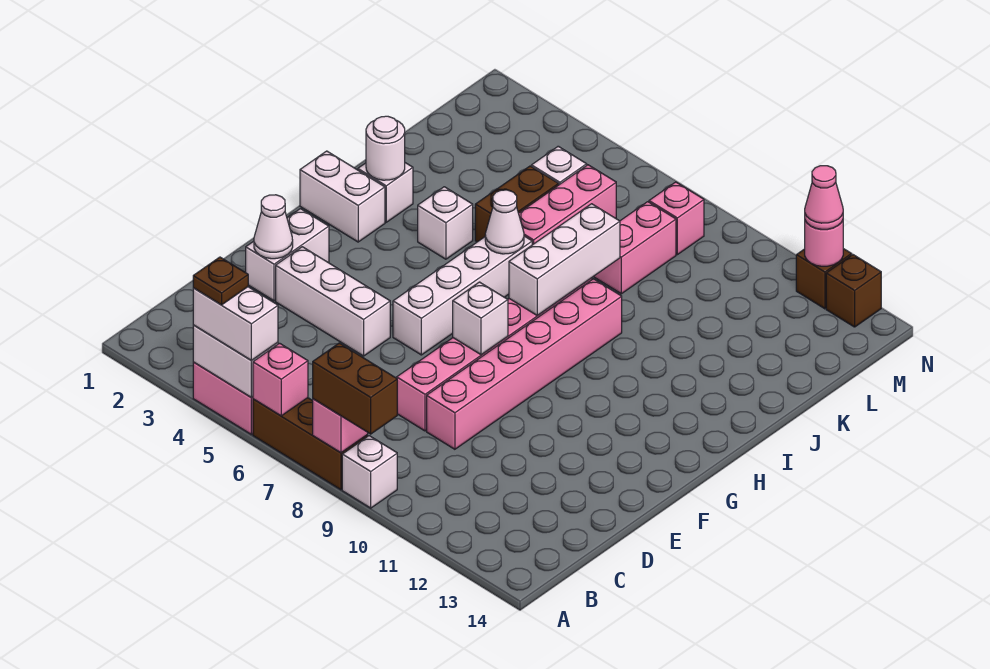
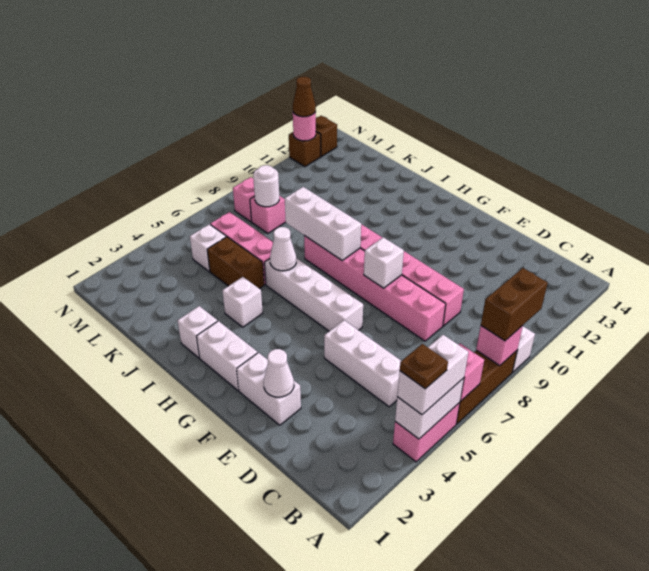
white 1x3 brick [276,247,390,356] -> white 1x3 brick turned to [324,320,401,407]
white 1x2 brick [300,151,385,242] -> white 1x2 brick turned to [197,321,258,390]
white 1x1 round brick [366,116,405,180] -> white 1x1 round brick moved to [253,165,279,207]
pink 1x2 brick [593,202,676,294] -> pink 1x1 brick [250,196,286,233]
pink 1x1 cone [805,166,843,229] -> brown 1x1 cone [293,77,316,117]

